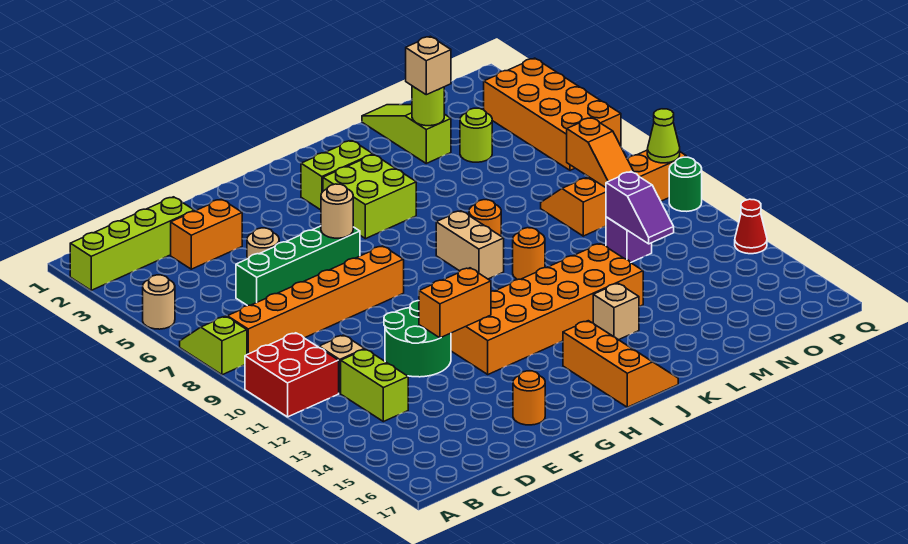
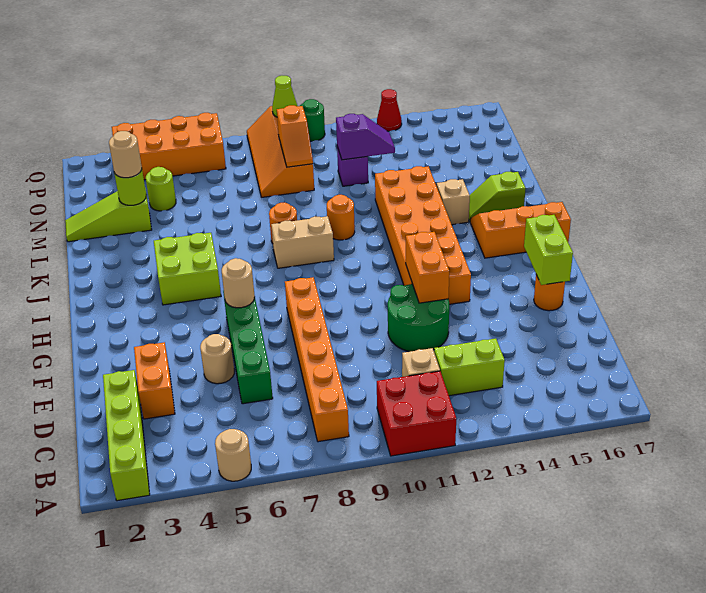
lime 1x2 slope [180,316,247,375] -> lime 1x2 slope moved to [469,172,526,221]
lime 1x2 brick [301,141,373,210] -> lime 1x2 brick moved to [524,215,573,285]
tan 1x1 brick [406,36,451,95] -> tan 1x1 round brick [109,131,142,178]
orange 1x2 slope [567,118,634,188] -> orange 1x2 slope turned to [277,105,313,167]

